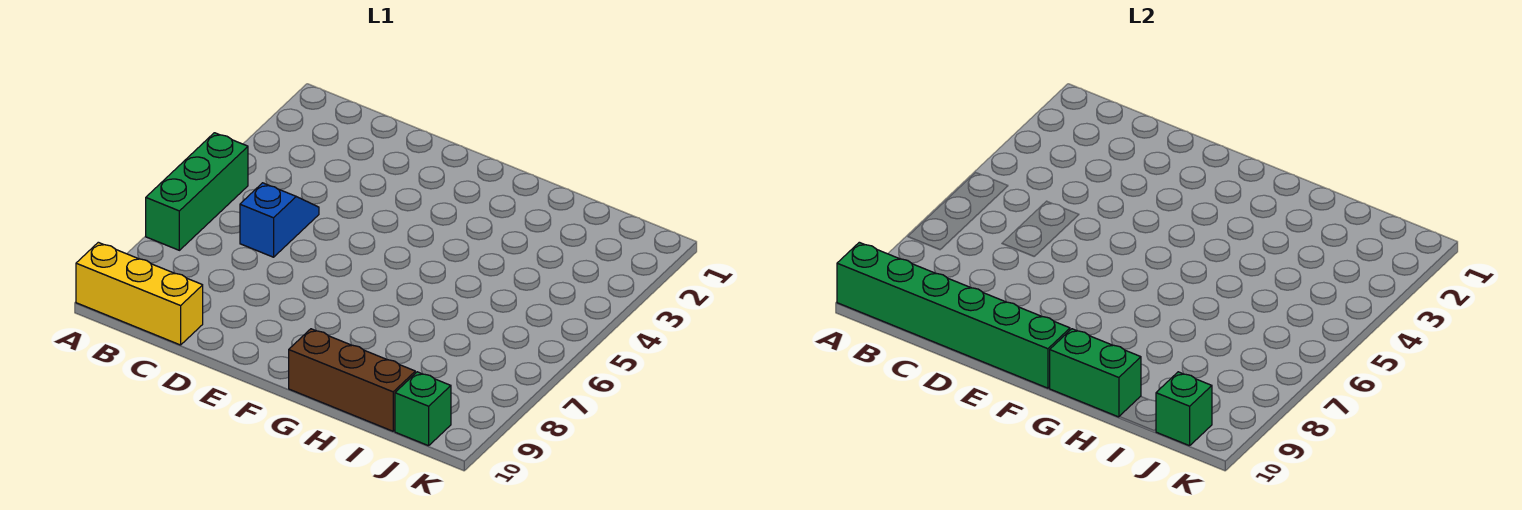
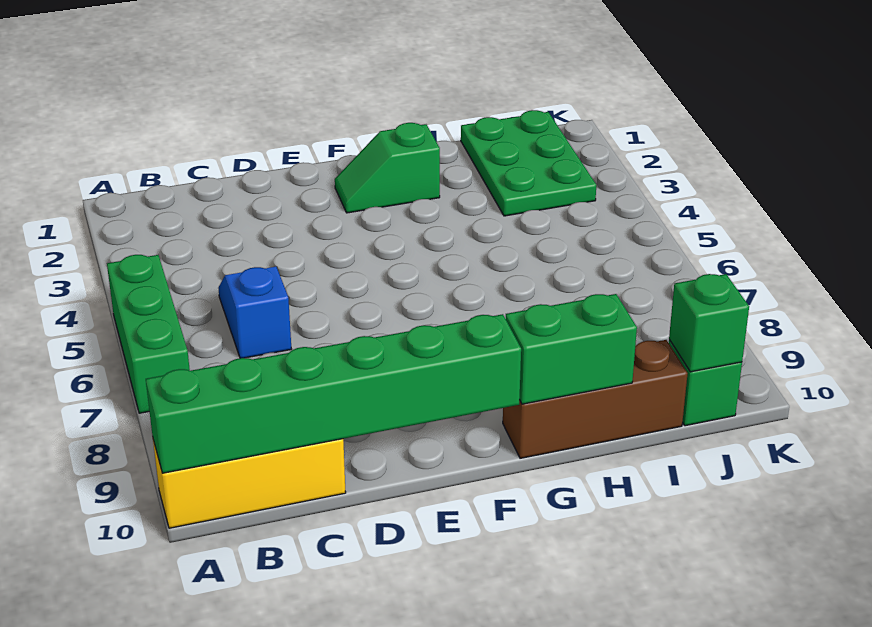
none -> green 1x2 slope [335,123,440,213]
none -> green 2x3 plate [461,110,596,216]

